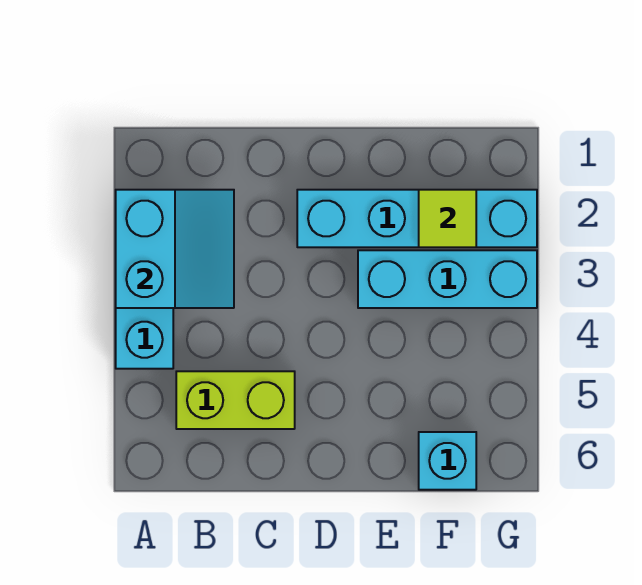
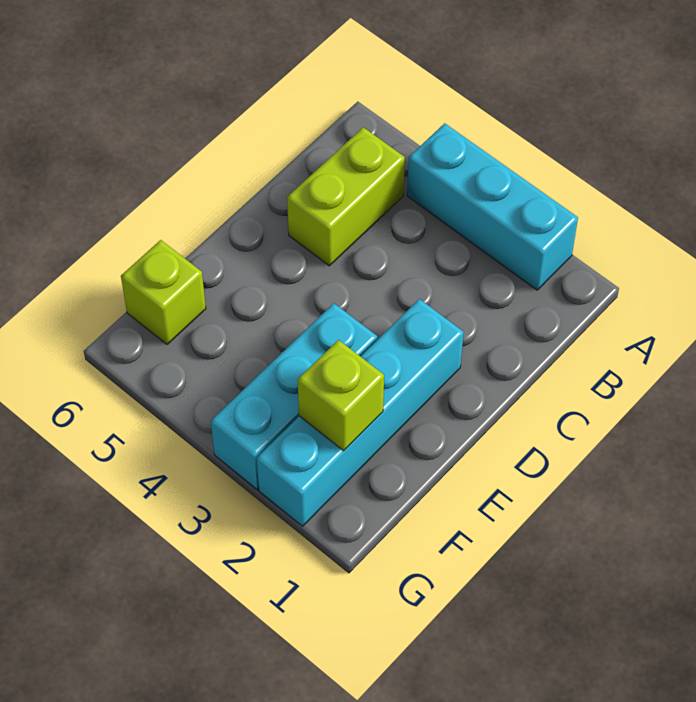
cyan 2x2 slope [116,190,234,308] -> none
lime 1x1 tile [419,190,476,247] -> lime 1x1 brick [298,340,384,451]
cyan 1x1 brick [419,432,476,490] -> lime 1x1 brick [121,240,206,344]

